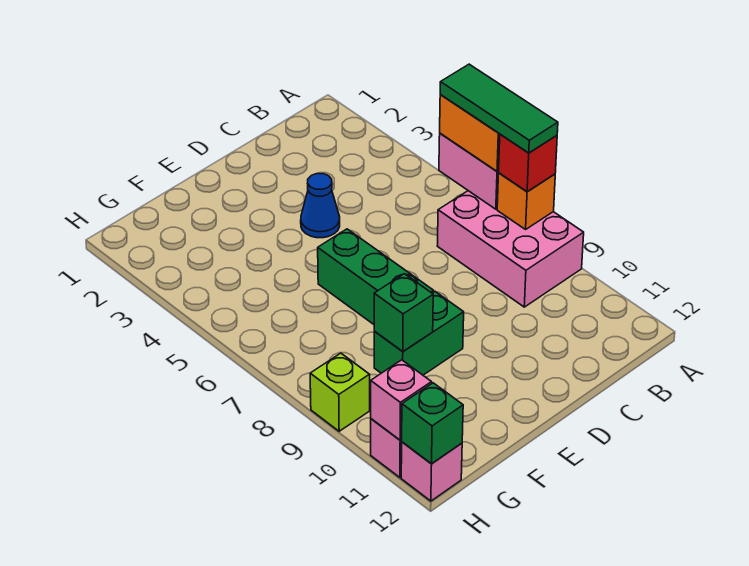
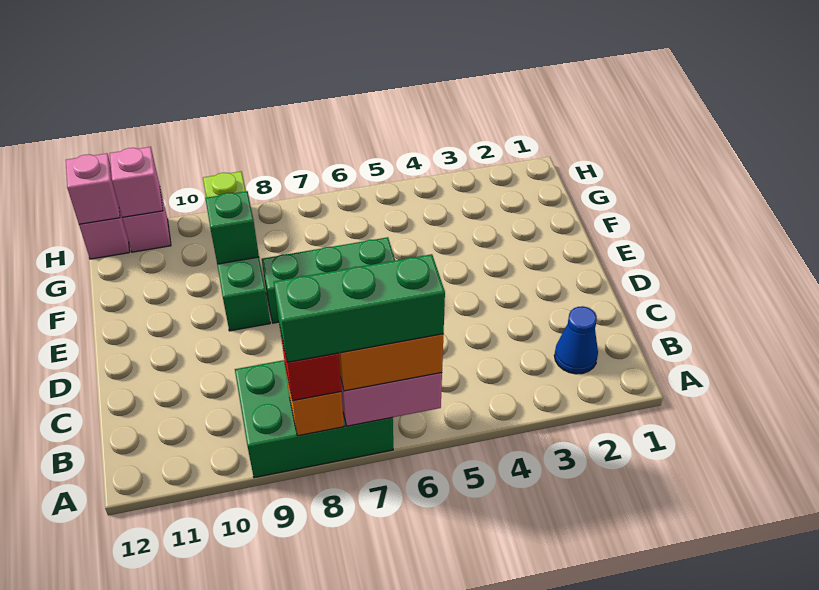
green 1x3 tile [440,64,558,153] -> green 1x3 brick [274,254,445,362]
pink 2x3 brick [437,191,584,307] -> green 2x3 brick [235,360,393,478]
blue 1x1 cone [301,173,340,238] -> blue 1x1 cone moved to [554,306,598,374]
green 1x1 brick [402,383,463,464] -> pink 1x1 brick [66,153,120,224]

